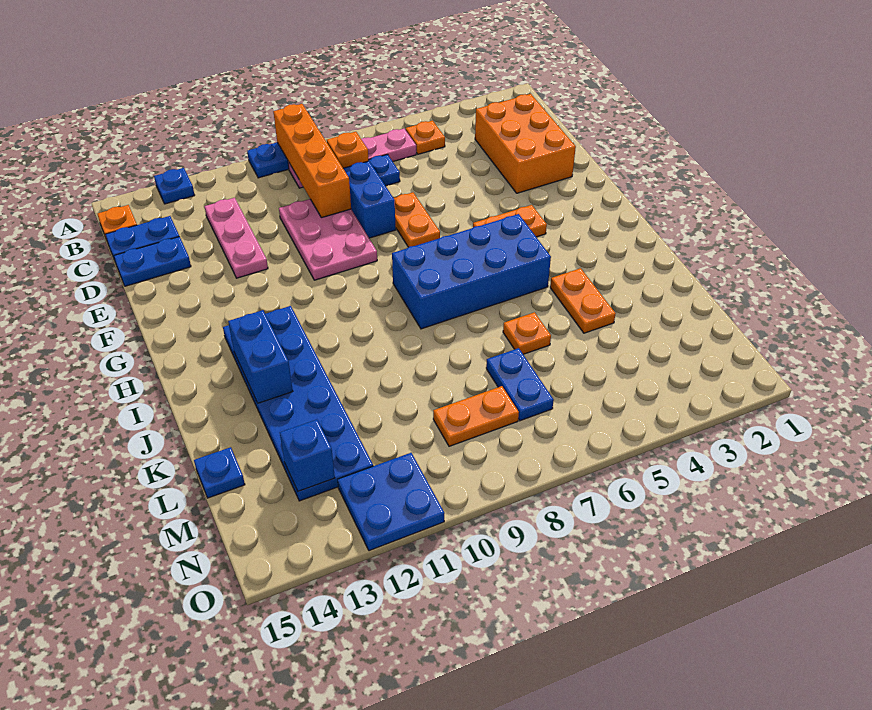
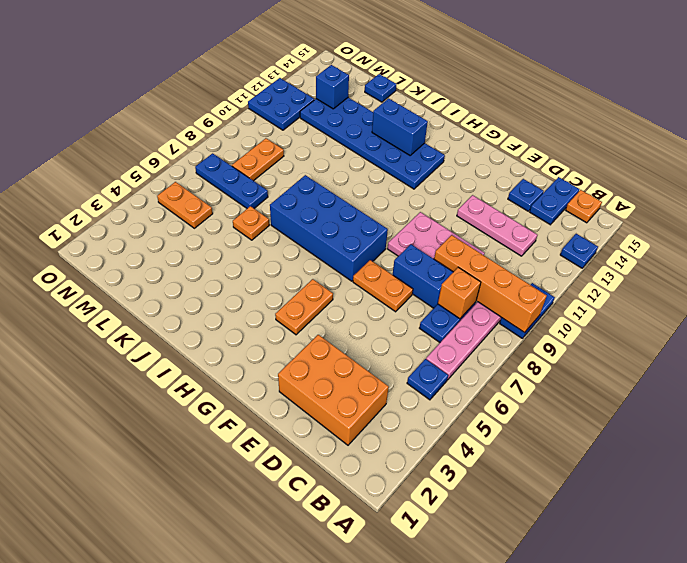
orange 1x1 plate [406,121,445,154] -> blue 1x1 plate [407,359,448,400]
blue 1x2 plate [114,237,191,286] -> blue 1x1 plate [508,179,543,211]
blue 2x4 brick [392,214,551,329] -> blue 2x4 brick turned to [270,175,388,281]
orange 1x2 plate [550,268,616,333] -> orange 1x2 plate moved to [157,182,213,228]
blue 1x2 plate [486,348,554,421] -> blue 1x3 plate [195,153,268,208]

